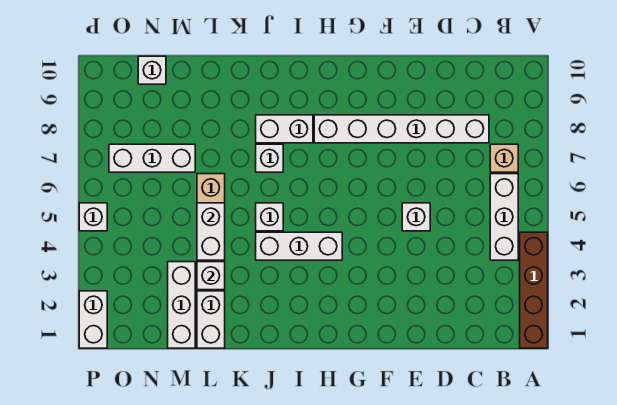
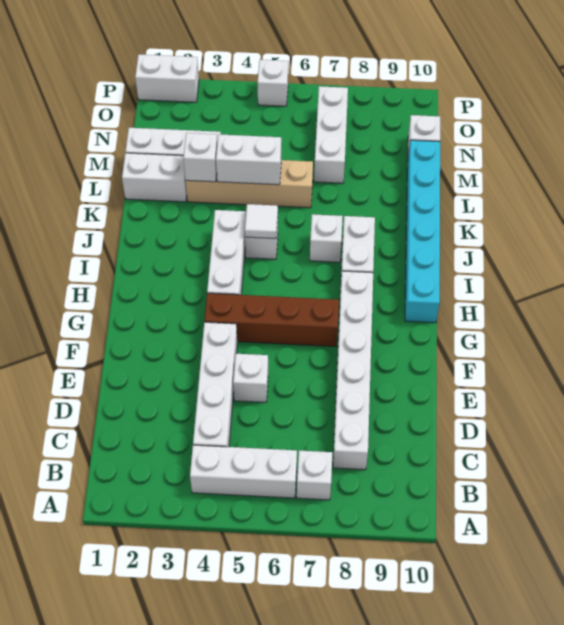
brown 1x4 brick [520,232,548,348] -> brown 1x4 brick moved to [204,293,339,347]
tan 1x1 brick [490,144,518,172] -> white 1x1 brick [297,451,332,500]
none -> white 1x4 brick [193,322,237,447]
none -> cyan 1x6 brick [405,140,440,323]
none -> white 1x1 tile [245,204,278,239]

